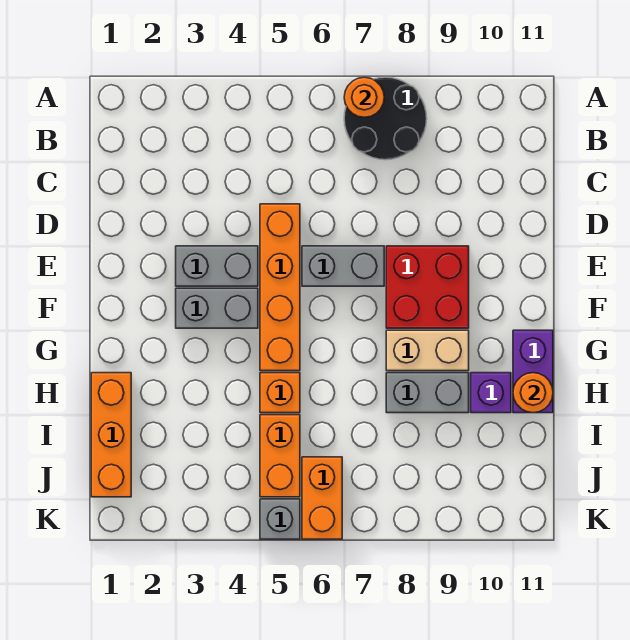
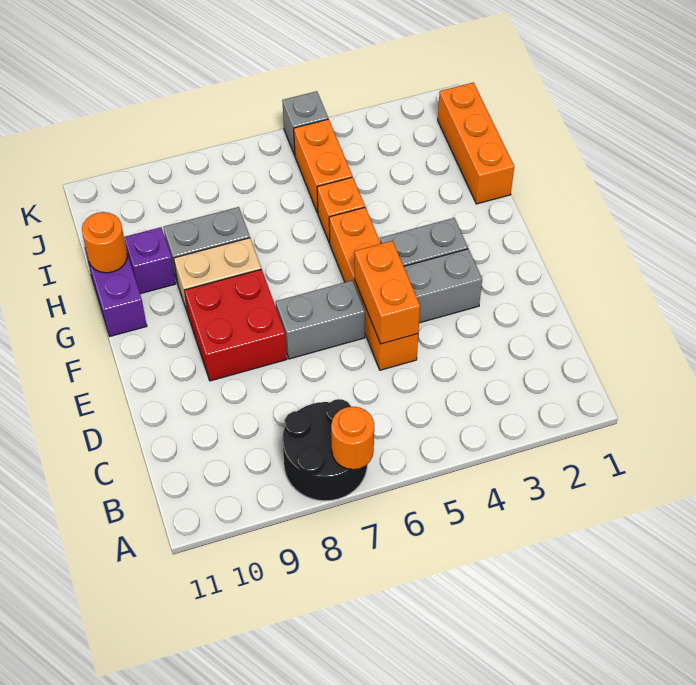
orange 1x2 brick [302,457,342,539] -> orange 1x2 brick moved to [354,241,420,344]

